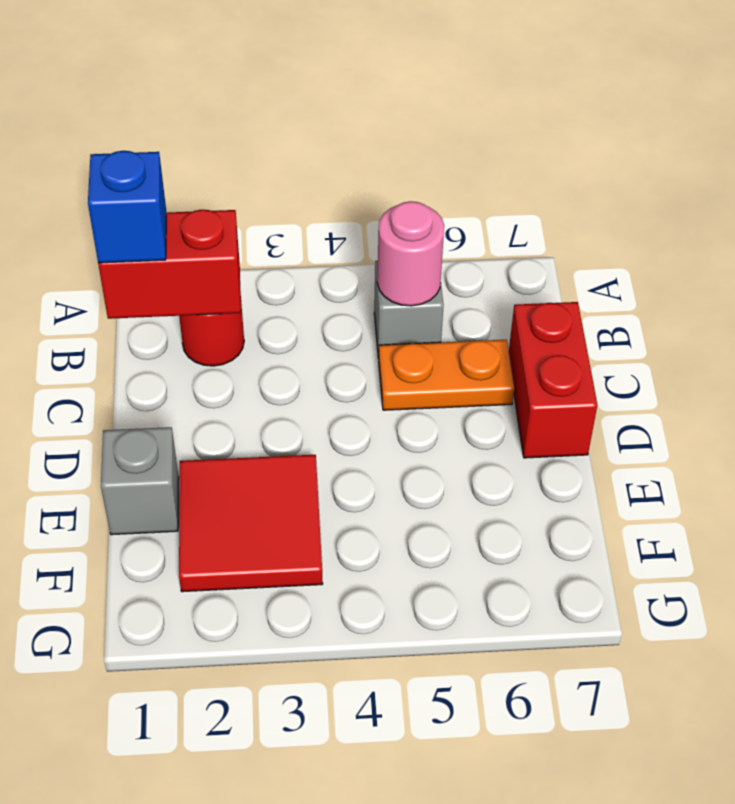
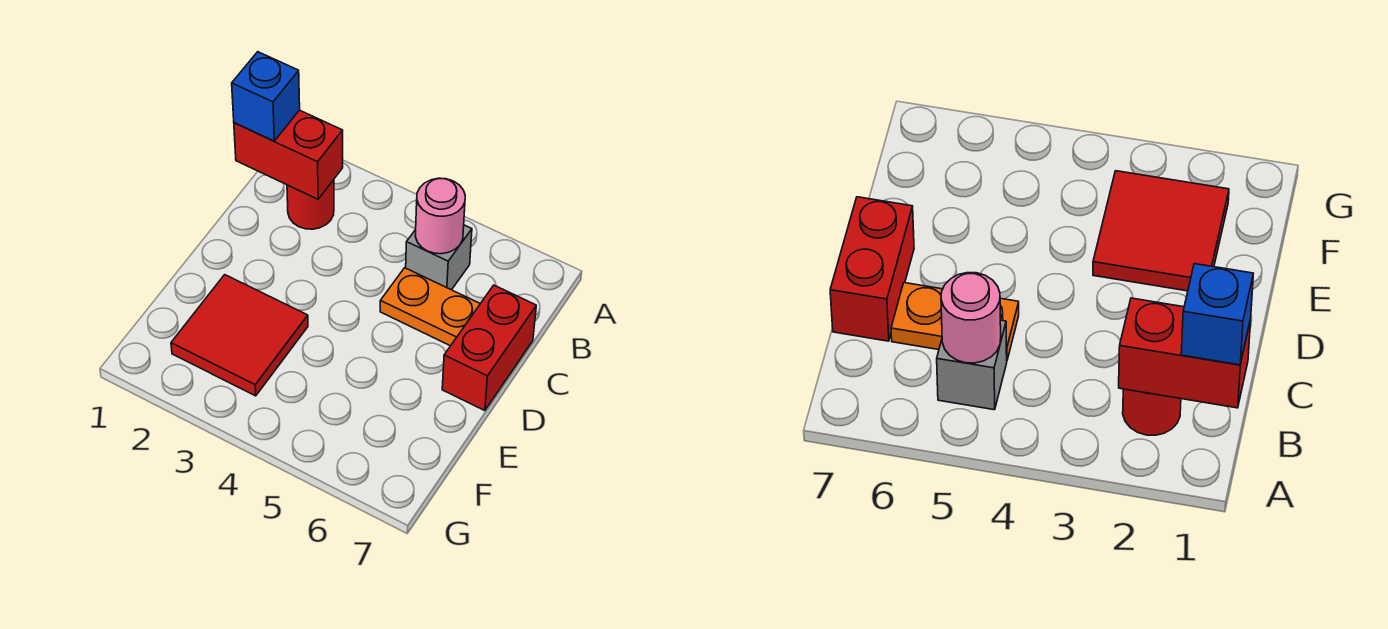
grey 1x1 brick [101,427,179,535] -> none

